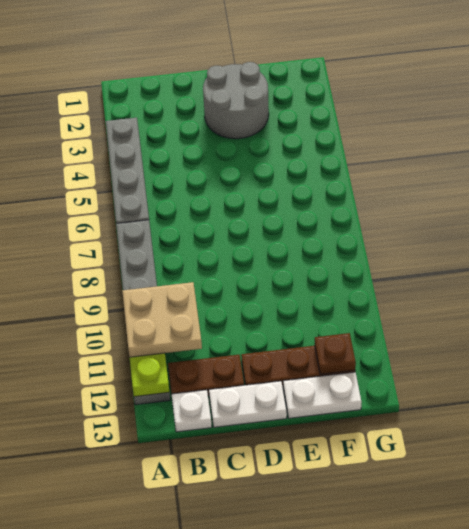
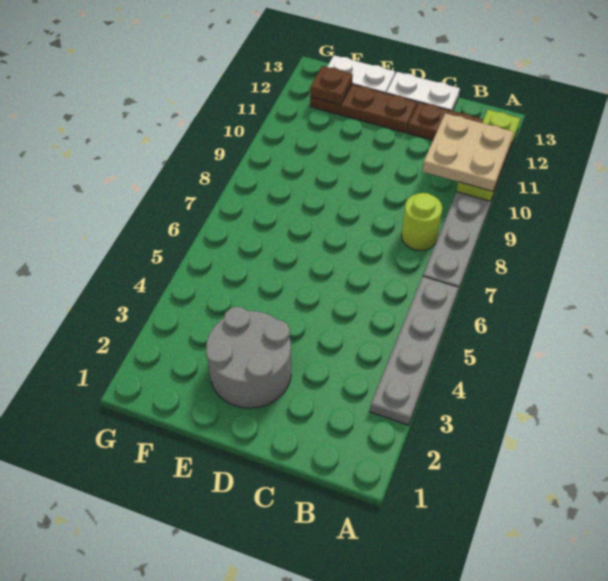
none -> lime 1x1 round brick [401,193,442,251]
white 1x1 plate [172,390,212,432] -> none

